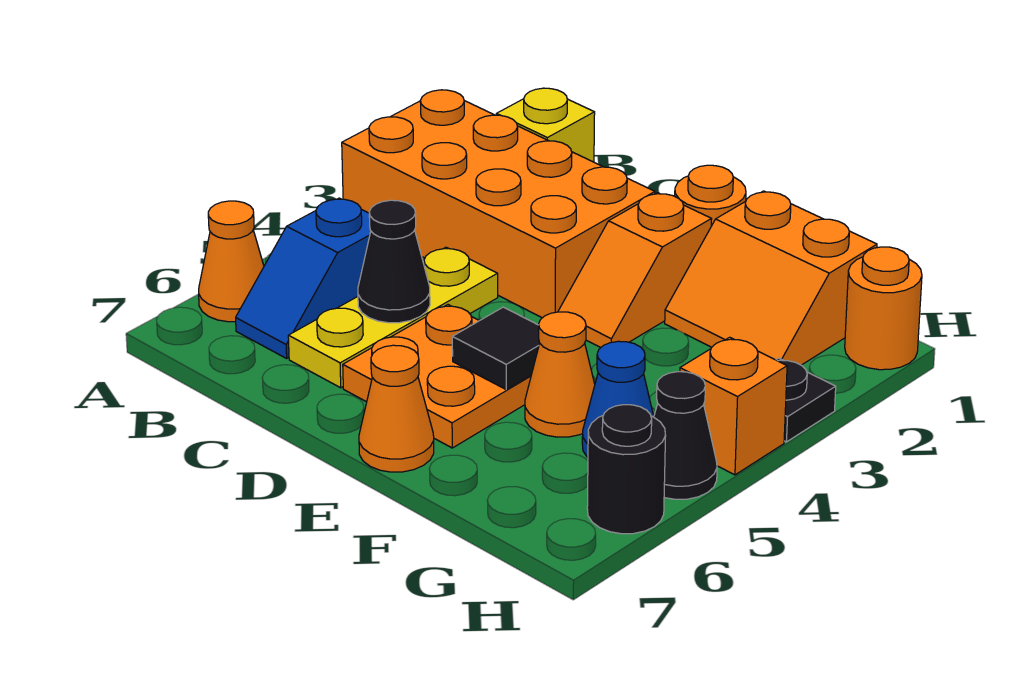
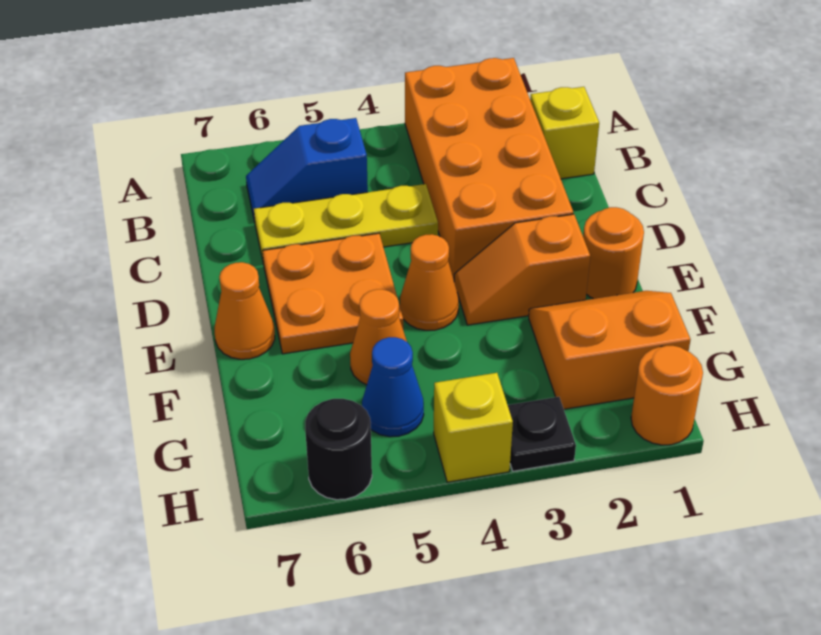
orange 1x1 cone [199,201,264,322] -> orange 1x1 cone moved to [400,234,459,330]
black 1x1 cone [358,200,430,323] -> none
black 1x1 tile [452,307,539,390] -> none
orange 2x2 slope [665,191,877,365] -> orange 2x2 slope turned to [529,291,691,409]
orange 1x1 brick [680,337,787,475] -> yellow 1x1 brick [434,373,513,482]
black 1x1 cone [654,372,717,499] -> none

